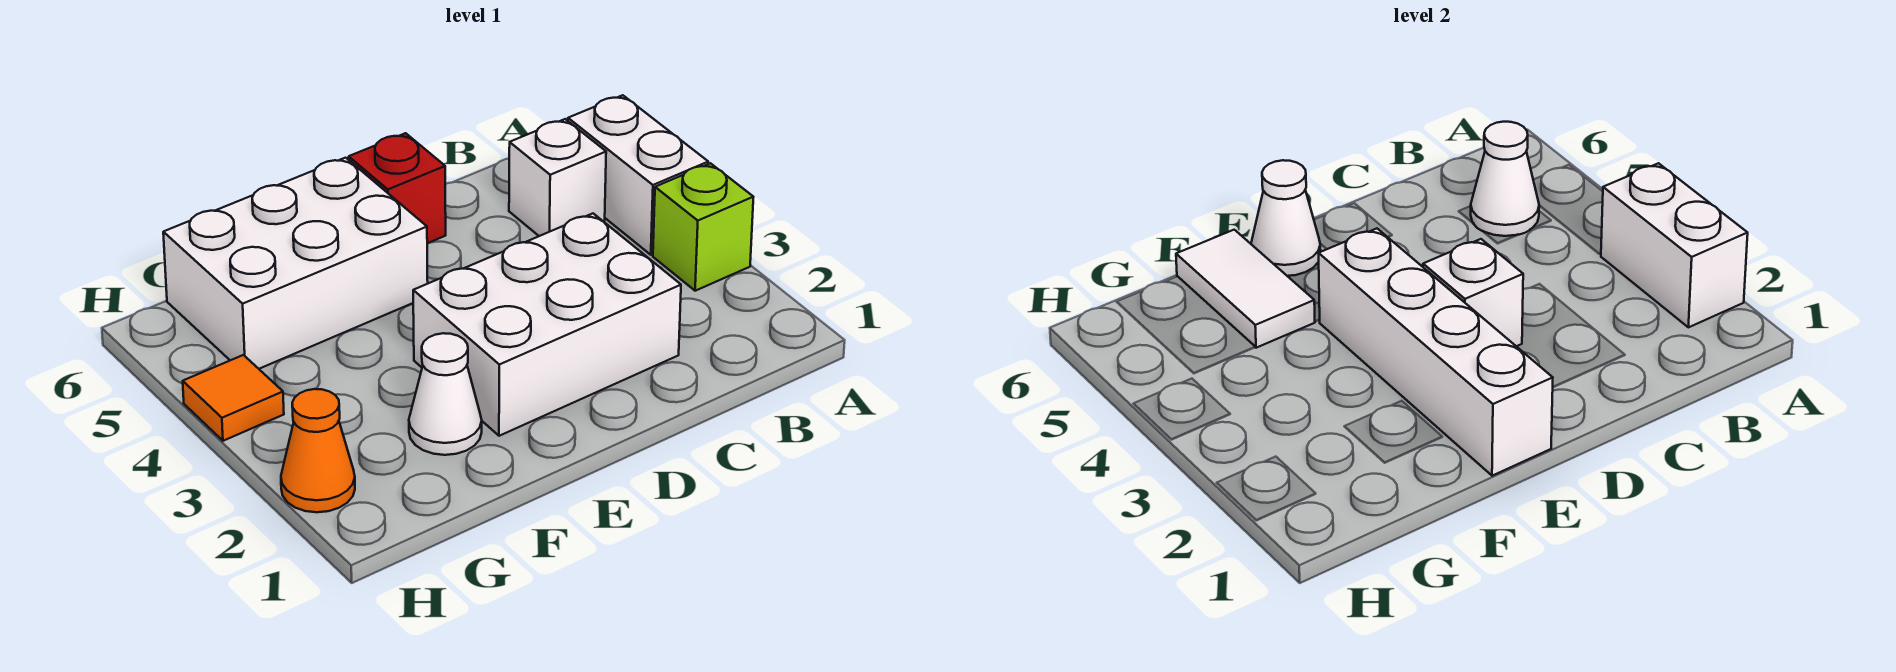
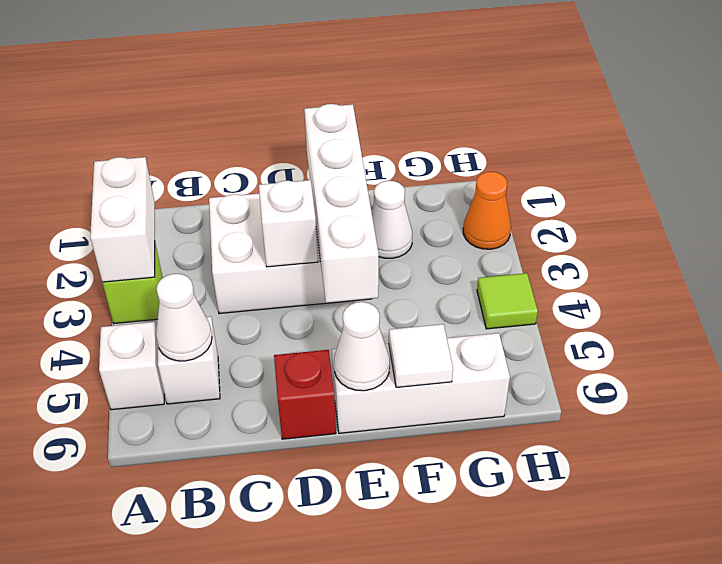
white 1x2 brick [568,95,708,255] -> white 1x1 brick [99,322,164,410]
white 2x3 brick [163,158,428,369] -> white 1x3 brick [332,333,510,433]
white 1x2 tile [1176,230,1315,348] -> white 1x1 tile [389,324,453,387]
orange 1x1 tile [183,355,284,441] -> lime 1x1 tile [477,273,538,329]

